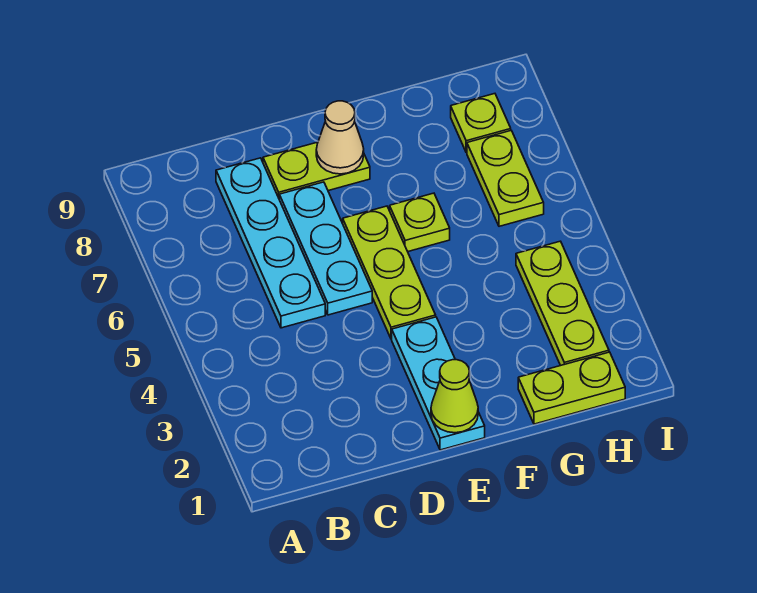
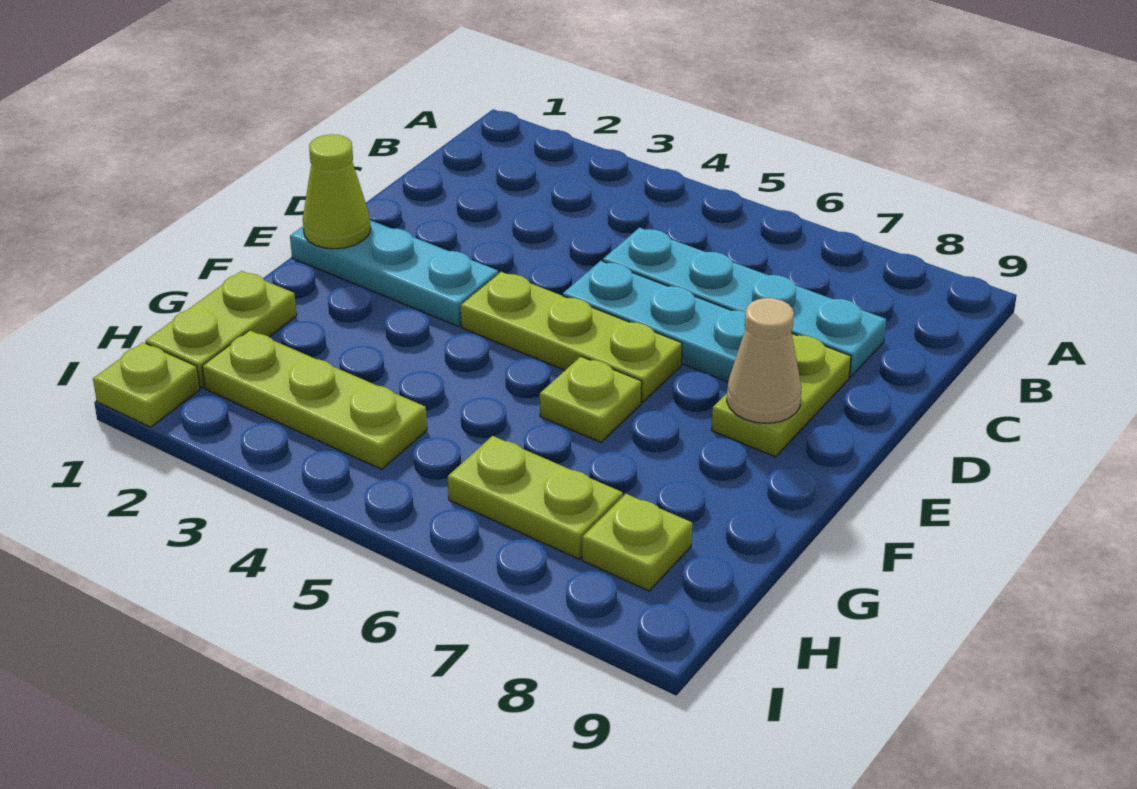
none -> lime 1x1 plate [93,342,200,427]

